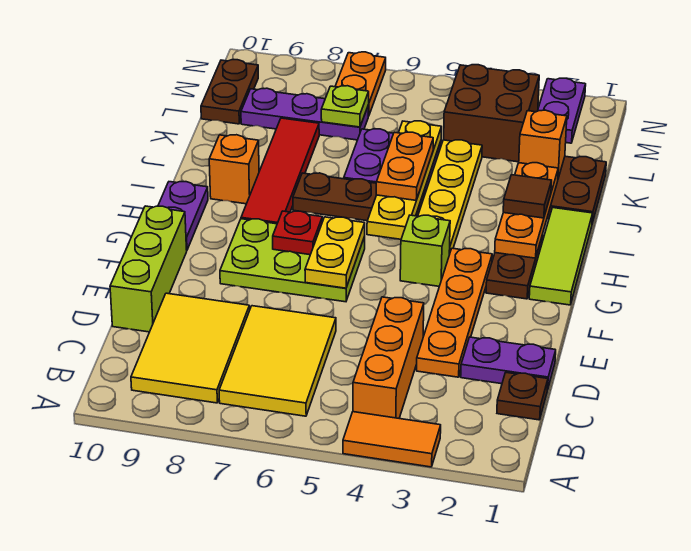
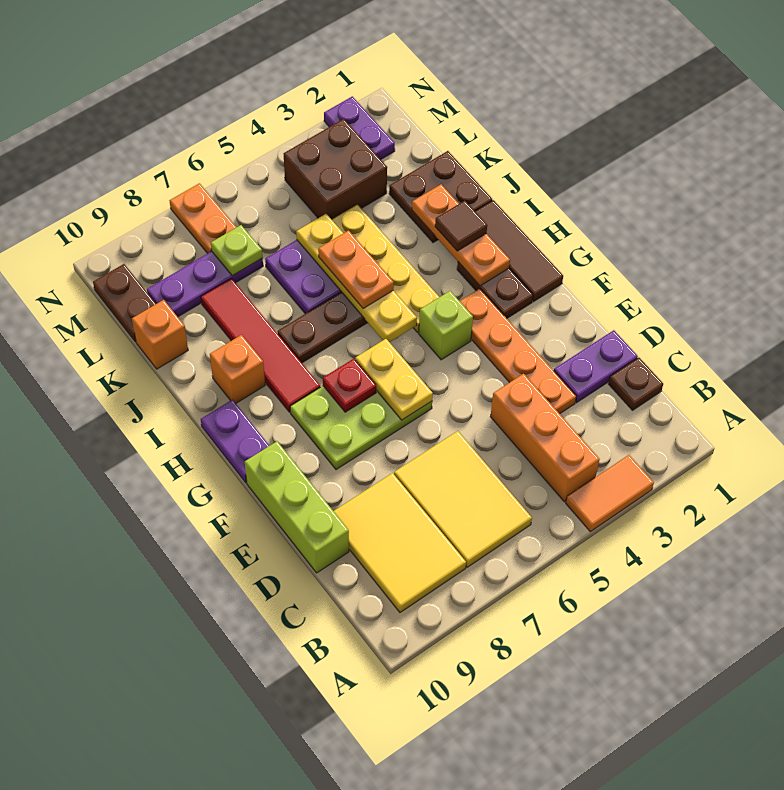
lime 1x3 tile [529,208,593,305] -> brown 1x3 tile [475,200,563,302]
orange 1x1 brick [519,110,567,178] -> orange 1x1 brick moved to [132,300,188,369]

